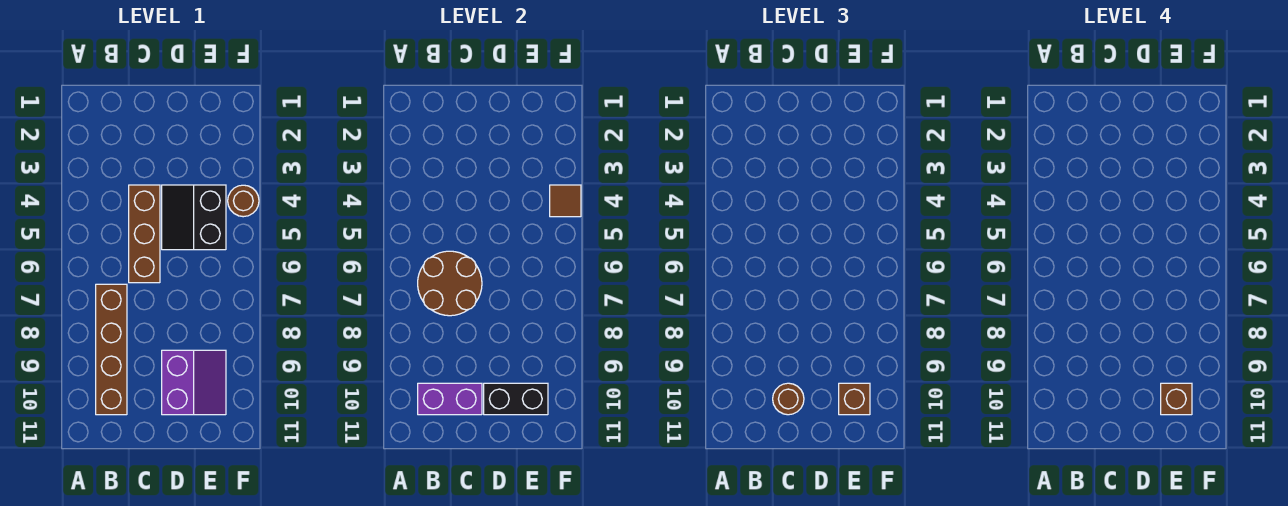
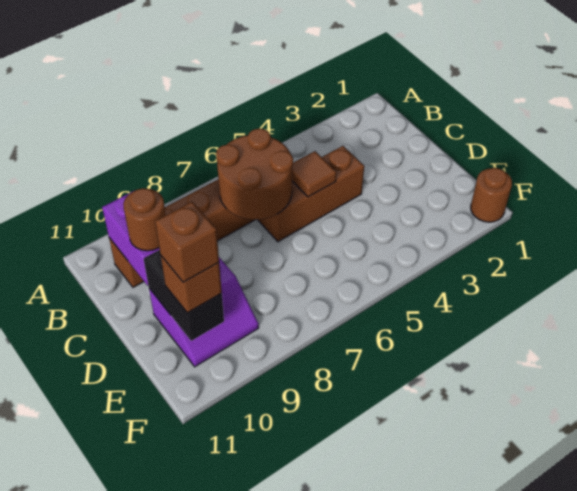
black 2x2 slope [162,185,226,250] -> none
brown 1x1 round brick [228,185,259,217] -> brown 1x1 round brick moved to [471,168,512,222]
brown 1x1 tile [550,185,581,217] -> brown 1x1 tile moved to [292,151,336,197]

